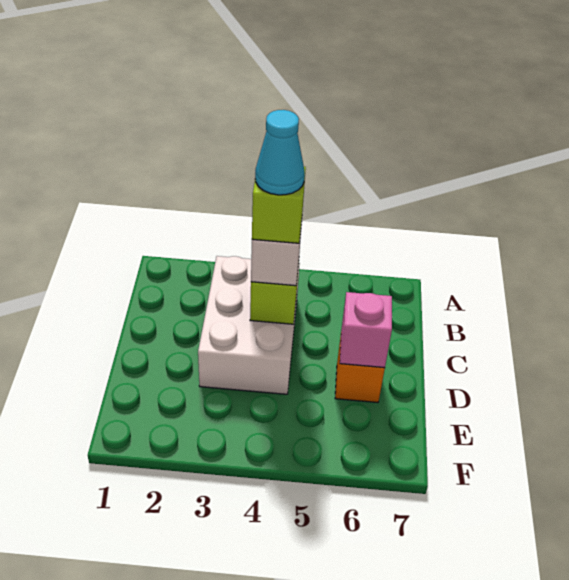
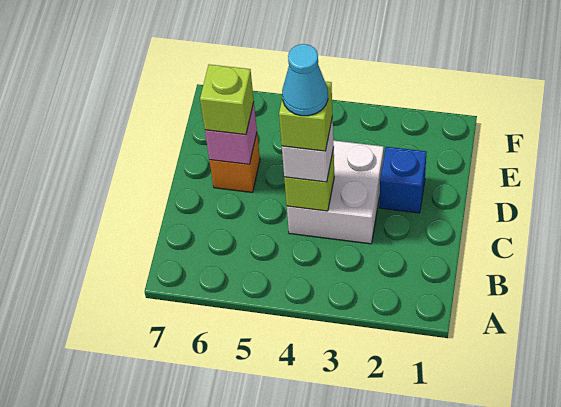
white 2x3 brick [198,256,300,394] -> white 2x2 brick [287,140,384,244]
none -> blue 1x1 brick [380,147,426,213]
none -> lime 1x1 brick [200,64,254,135]

